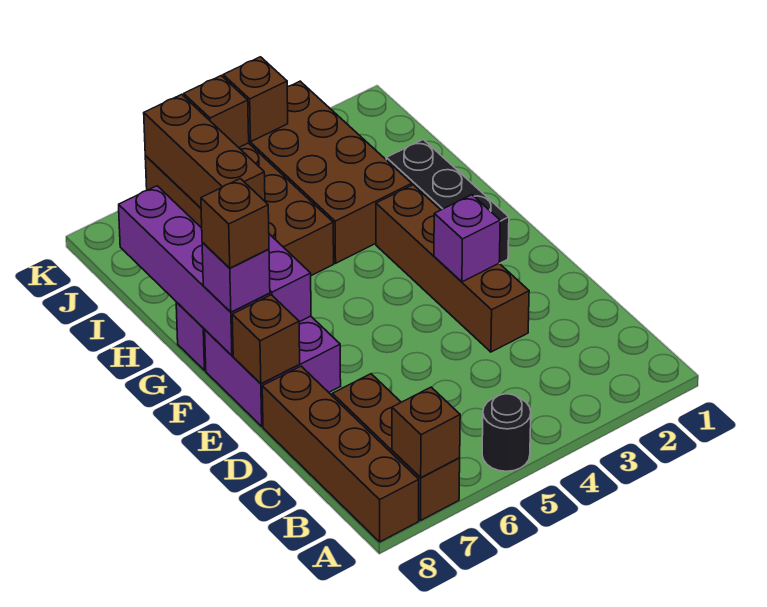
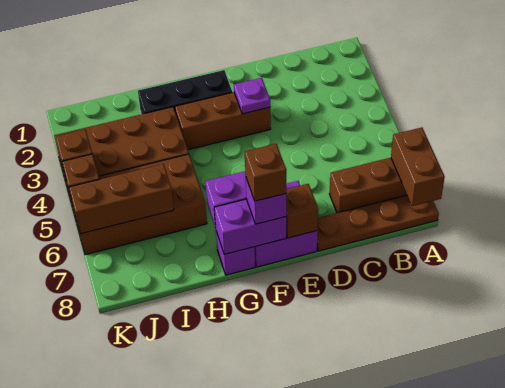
black 1x1 round brick [482,394,531,471] -> none
brown 1x1 brick [392,387,460,478] -> brown 1x2 brick [391,127,445,206]
brown 1x4 brick [262,366,419,542] -> brown 1x4 plate [317,195,439,251]
brown 1x4 brick [376,185,529,352] -> brown 1x3 brick [175,92,271,150]
purple 1x1 brick [434,195,500,282] -> purple 1x1 plate [234,78,270,114]
purple 1x4 brick [119,186,270,356] -> purple 1x2 brick [214,199,286,254]

